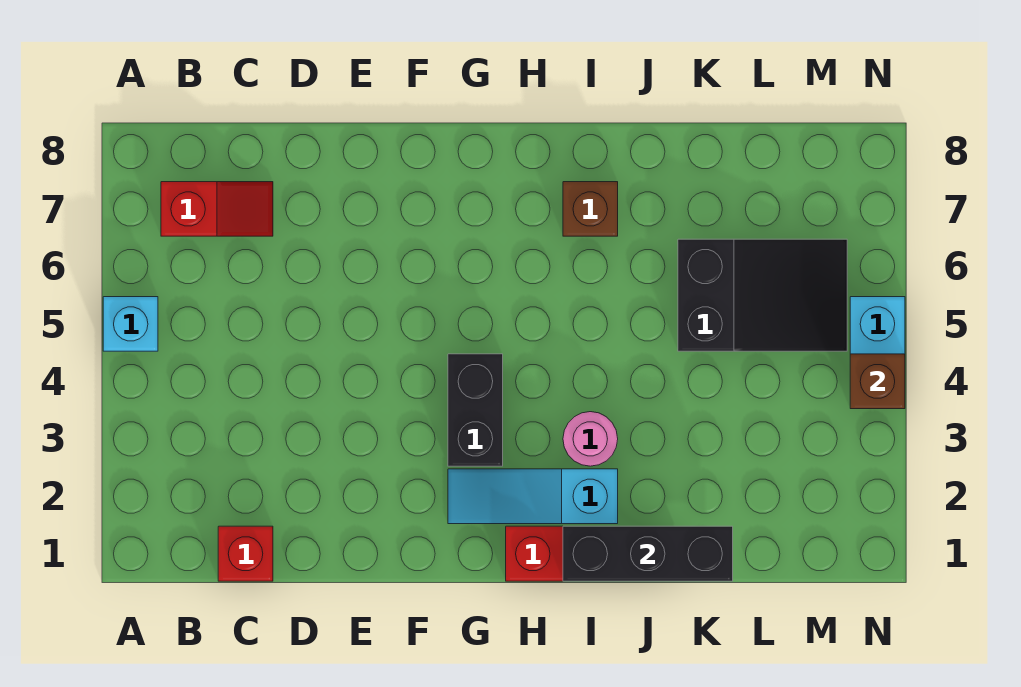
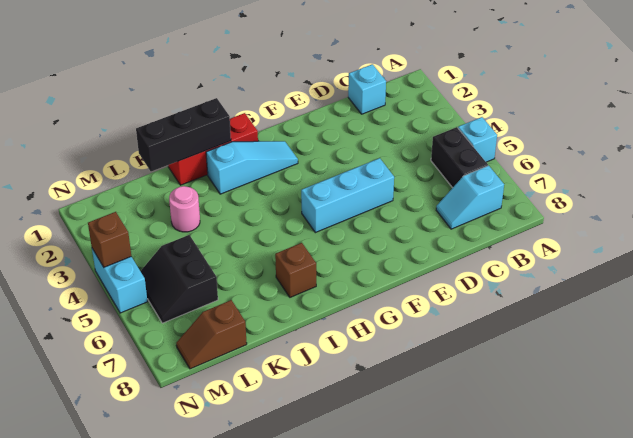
red 1x2 slope [161,182,273,236] -> cyan 1x2 slope [436,166,504,229]
red 1x1 brick [218,526,273,581] -> cyan 1x1 brick [348,64,386,114]
none -> cyan 1x3 brick [301,158,394,233]
black 1x2 brick [448,354,503,466] -> black 1x2 brick moved to [431,127,488,188]
pink 1x1 round brick [563,412,618,466] -> pink 1x1 round brick moved to [169,186,200,232]
black 2x3 slope [678,239,847,351] -> black 2x2 slope [141,235,218,323]
none -> brown 1x2 slope [176,300,247,369]

